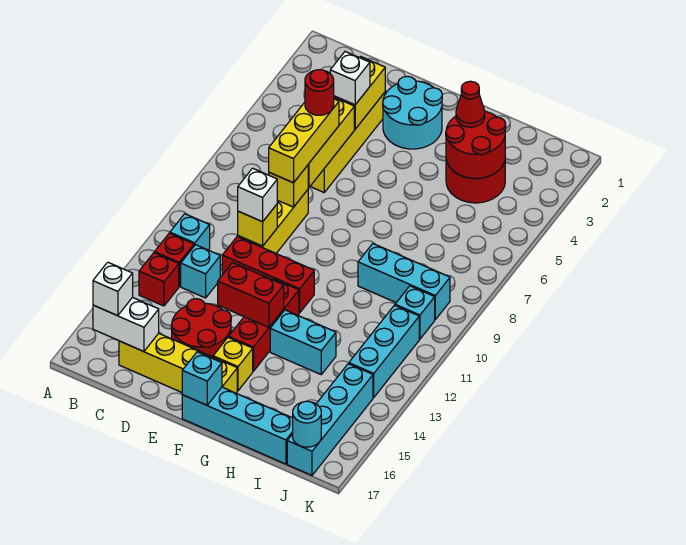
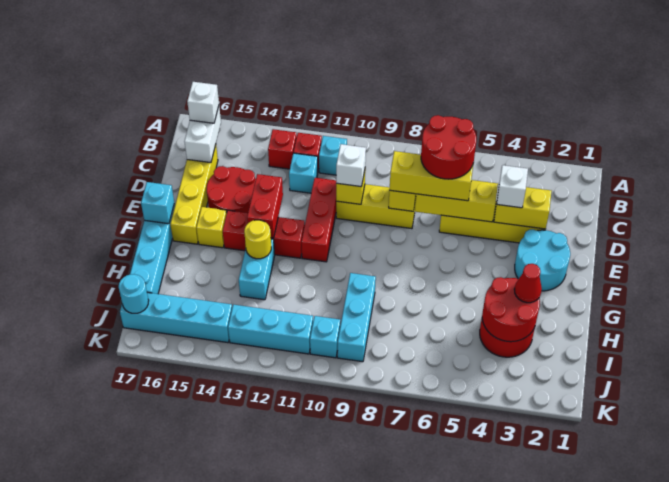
red 1x1 round brick [305,70,334,115] -> red 2x2 round brick [421,115,476,179]
none -> yellow 1x1 round brick [244,220,271,259]

